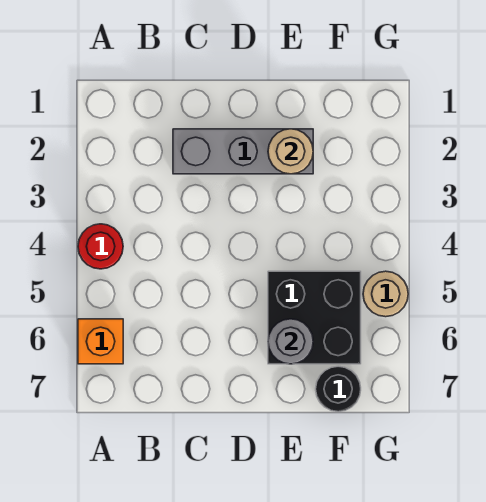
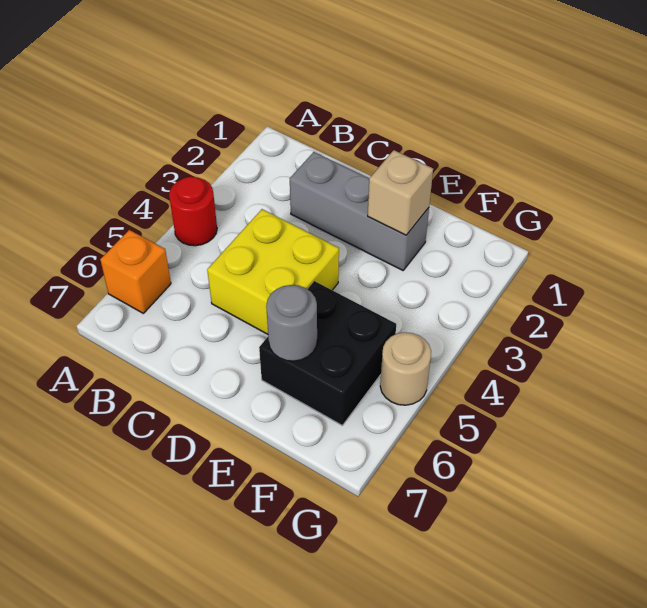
none -> yellow 2x2 brick [207,209,339,334]
tan 1x1 round brick [268,129,313,174] -> tan 1x1 brick [368,150,433,235]
black 1x1 round brick [316,366,361,412] -> none

